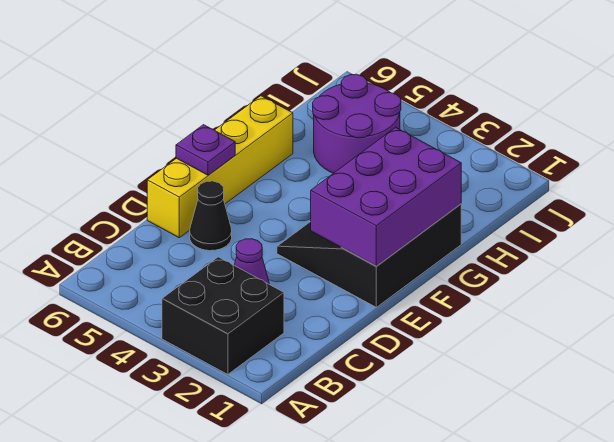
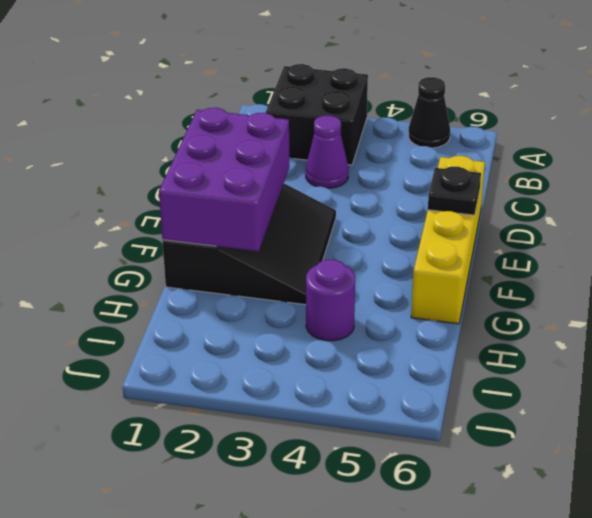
black 1x1 cone [190,181,232,251] -> black 1x1 cone moved to [408,77,450,148]
purple 1x1 plate [176,125,235,175] -> black 1x1 plate [428,167,481,215]
purple 2x2 round brick [313,74,401,173] -> purple 1x1 round brick [306,259,355,341]

